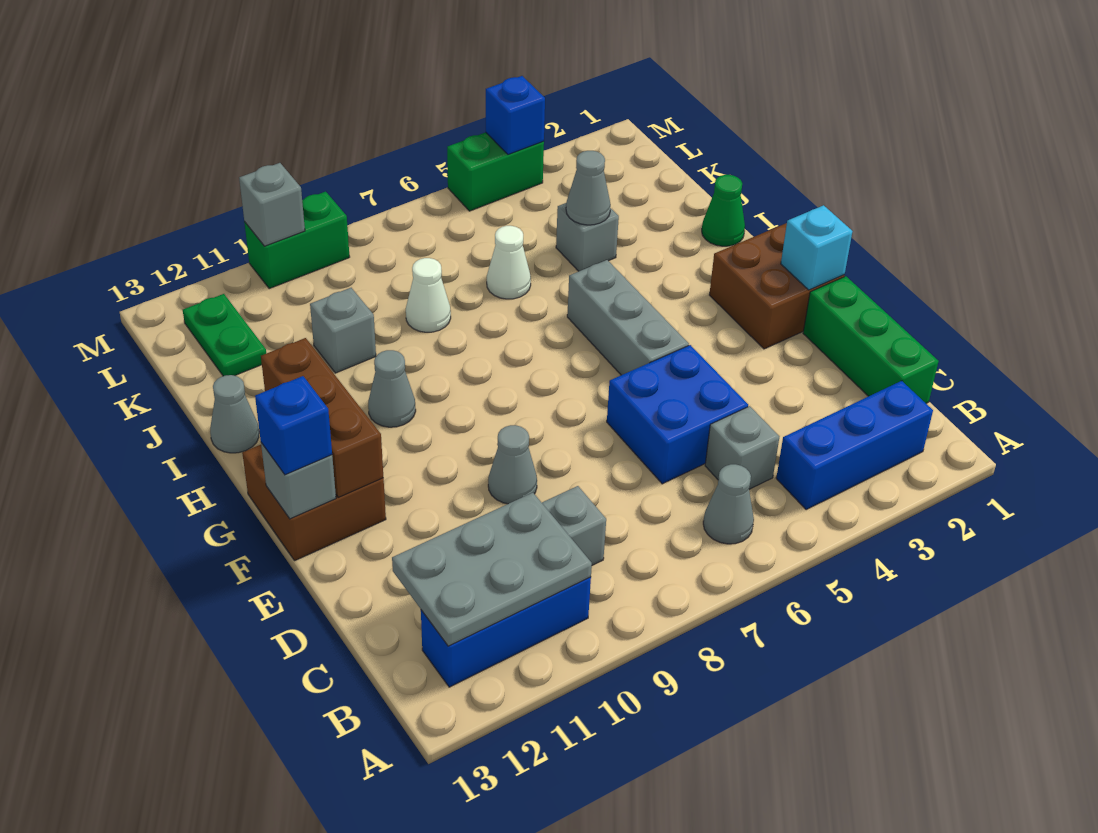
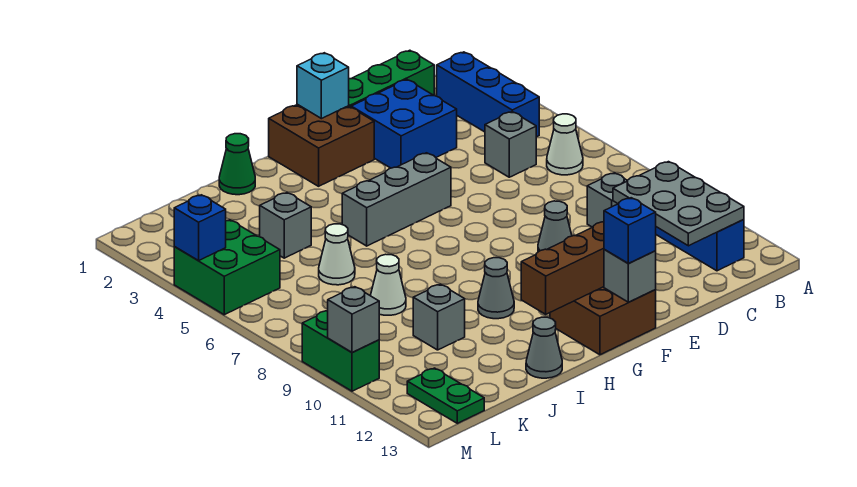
grey 1x1 cone [703,464,754,544] -> white 1x1 cone [547,114,583,175]
blue 2x2 brick [607,345,748,484] -> blue 2x2 brick moved to [351,79,457,168]
grey 1x1 cone [566,151,611,225] -> none
green 1x2 plate [183,294,266,376] -> green 1x2 plate turned to [407,368,484,423]
green 1x2 brick [447,132,544,211] -> green 2x2 brick [174,220,280,315]

